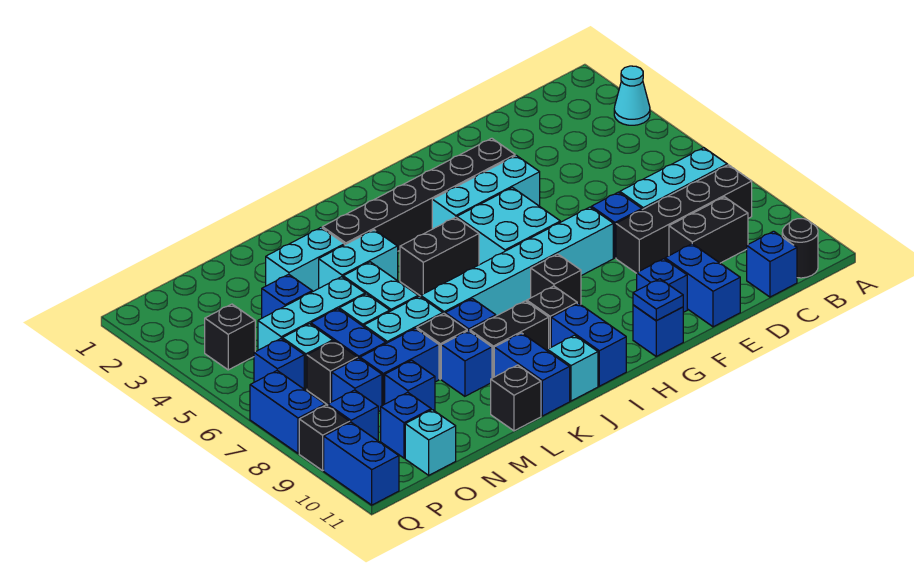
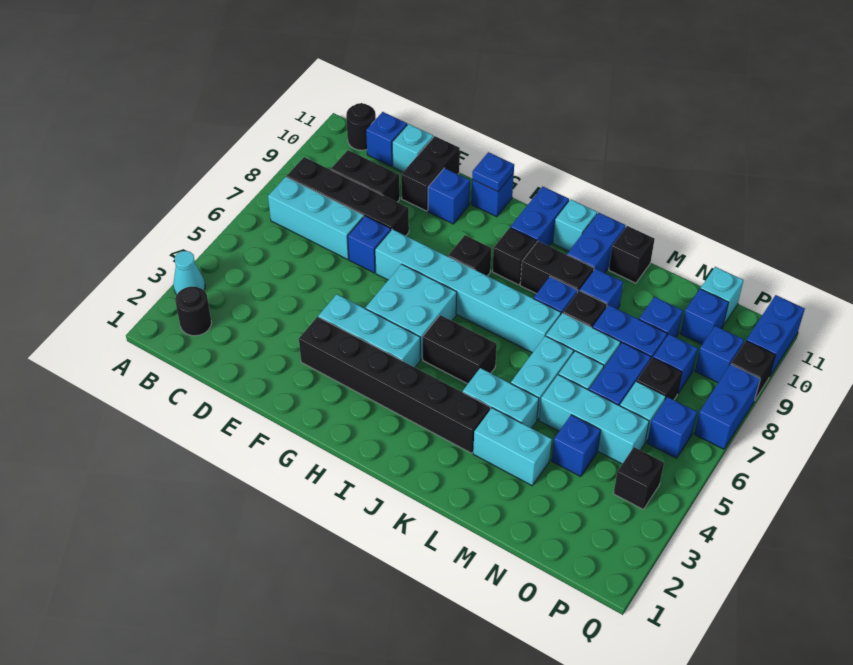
none -> black 1x1 round brick [175,287,212,336]
none -> cyan 1x1 brick [392,124,433,172]
blue 1x2 brick [665,244,740,327] -> black 1x2 brick [401,136,460,211]

